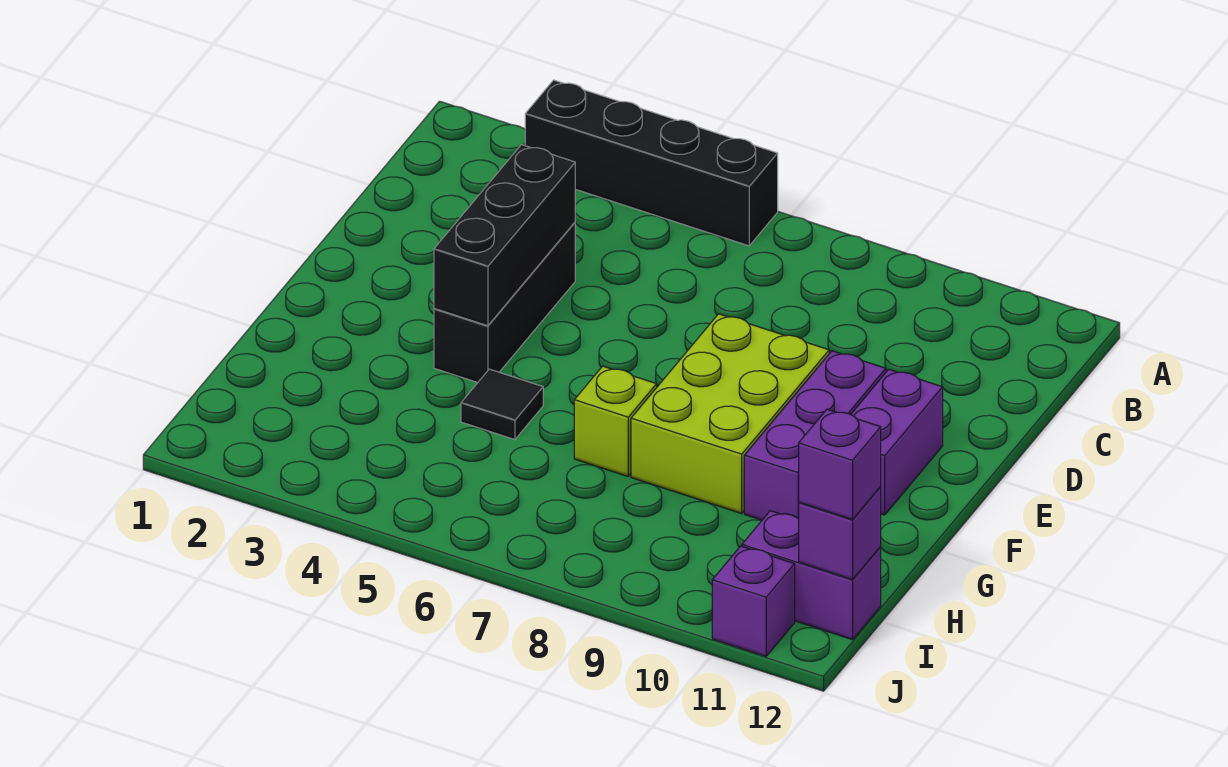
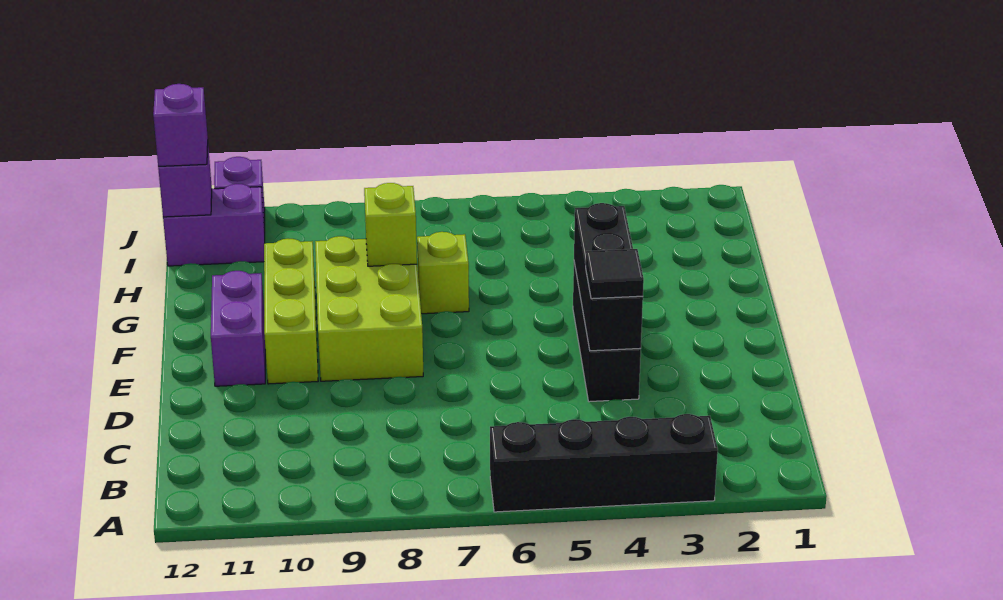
purple 1x3 brick [744,351,886,520] -> lime 1x3 brick [264,239,318,384]
black 1x1 tile [461,369,543,440] -> black 1x1 tile moved to [586,249,644,299]
none -> lime 1x1 brick [364,183,417,266]

